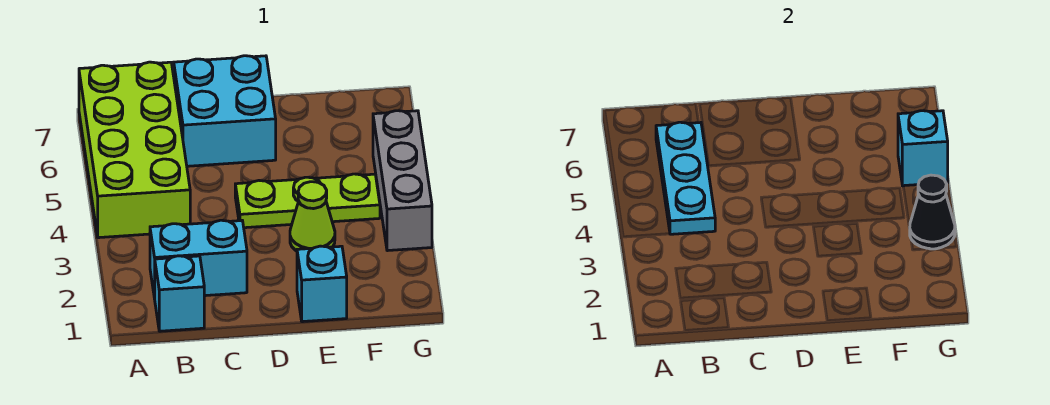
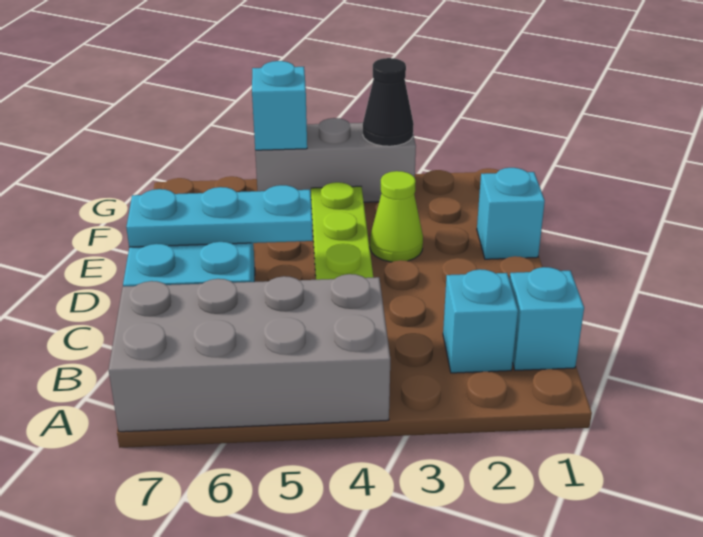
lime 2x4 brick [79,62,190,238] -> grey 2x4 brick [109,274,390,432]
cyan 1x2 brick [150,220,247,299] -> cyan 1x1 brick [443,269,518,373]
cyan 1x3 plate [656,122,715,234] -> cyan 1x3 plate moved to [126,185,313,247]

